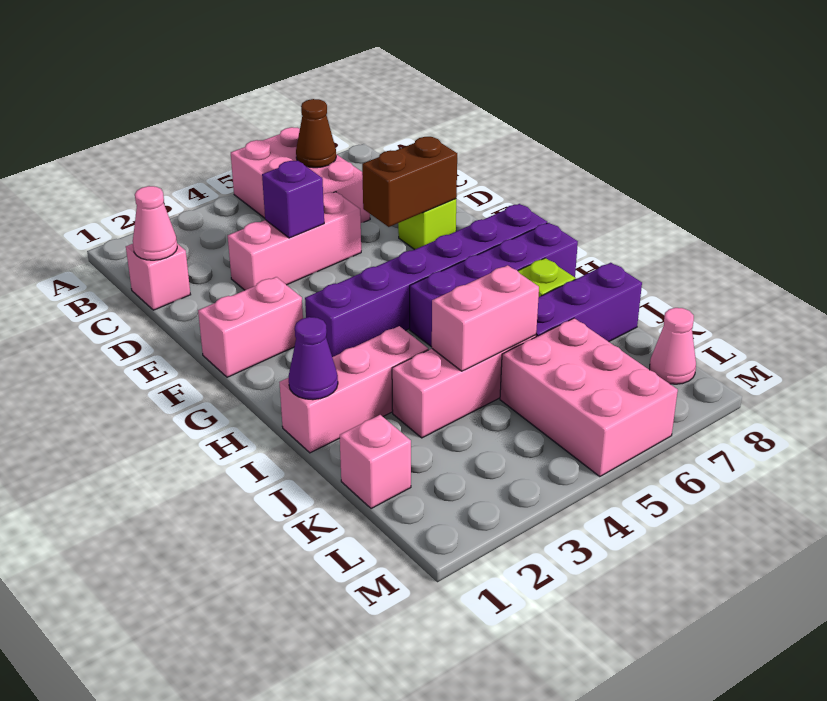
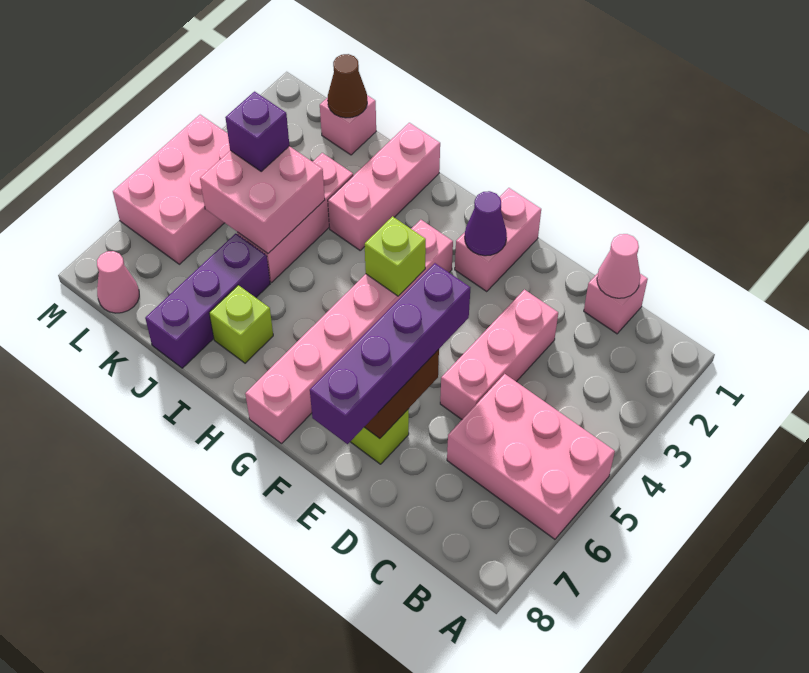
brown 1x1 cone [296,99,336,168] -> brown 1x1 cone moved to [328,54,367,118]
purple 1x1 brick [262,160,324,238] -> purple 1x1 brick moved to [225,92,289,171]
purple 1x6 brick [305,204,547,357] -> pink 1x6 brick [245,220,453,444]
none -> lime 1x1 brick [365,216,426,296]
purple 1x4 brick [410,223,578,347] -> purple 1x4 brick moved to [310,263,470,444]
purple 1x1 cone [288,317,338,400] -> purple 1x1 cone moved to [465,191,507,256]
pink 1x2 brick [432,265,539,371] -> pink 2x2 brick [200,146,325,253]
pink 2x3 brick [500,318,678,477] -> pink 2x3 brick turned to [113,115,230,264]

